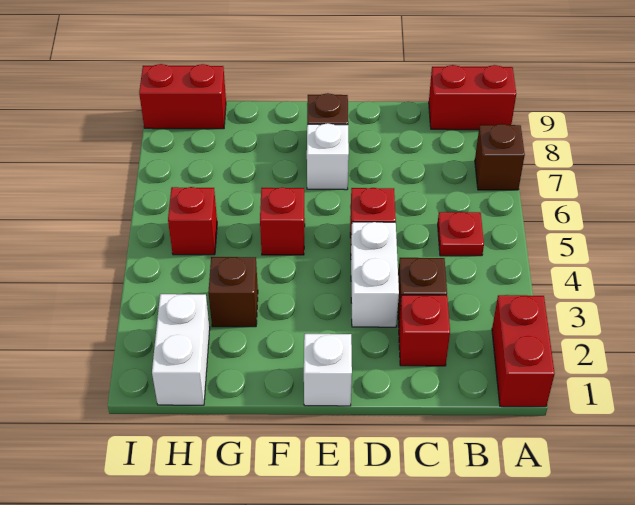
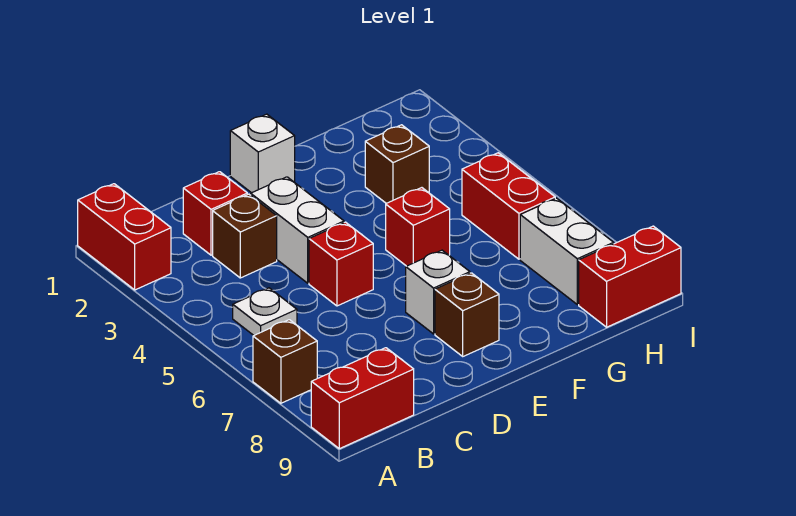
red 1x1 plate [438,212,484,256] -> white 1x1 plate [233,288,297,335]
white 1x2 brick [152,294,210,405] -> white 1x2 brick moved to [520,198,614,305]
red 1x1 brick [168,187,217,255] -> red 1x2 brick [462,153,555,259]

